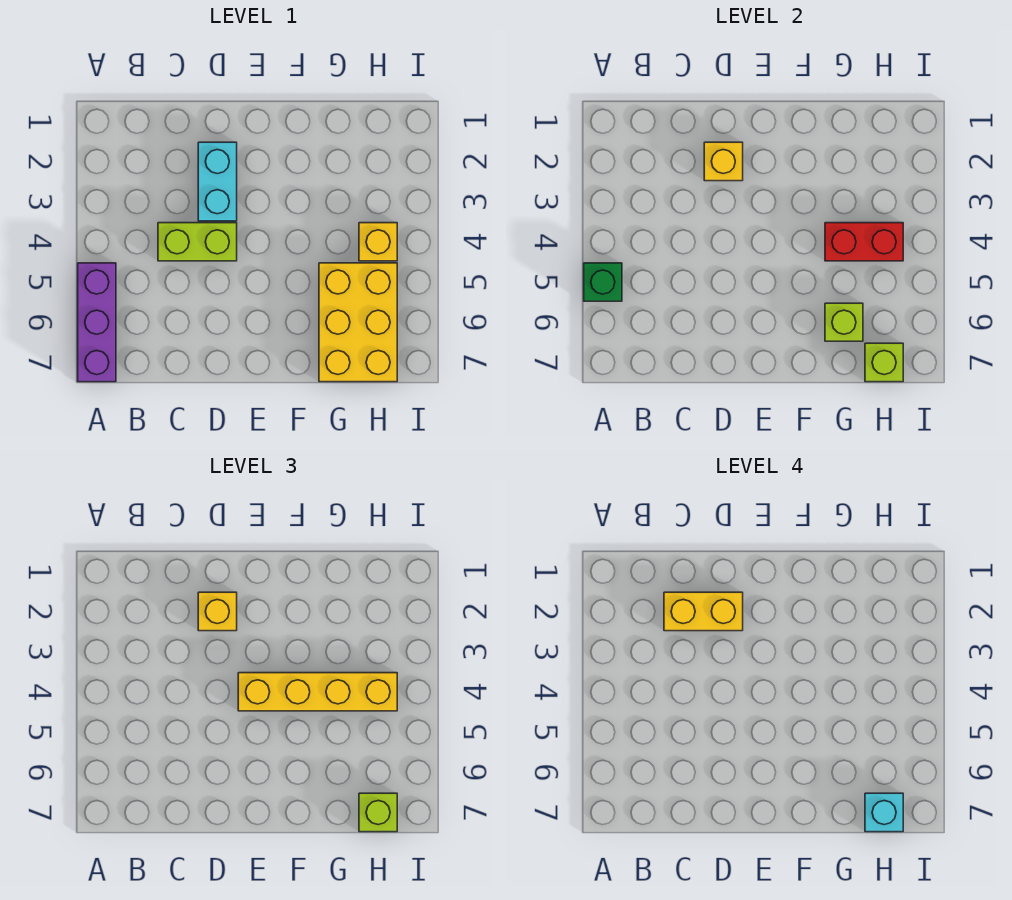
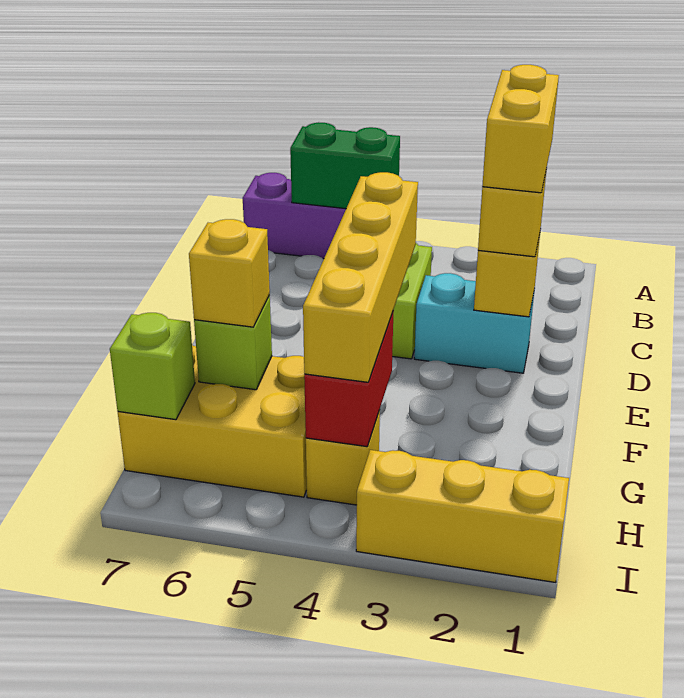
green 1x1 brick [584,263,622,301] -> green 1x2 brick [290,122,400,209]
none -> yellow 1x1 brick [189,219,270,327]
lime 1x1 brick [359,793,397,832] -> none
cyan 1x1 brick [865,793,903,832] -> none
none -> yellow 1x3 brick [356,450,569,582]

